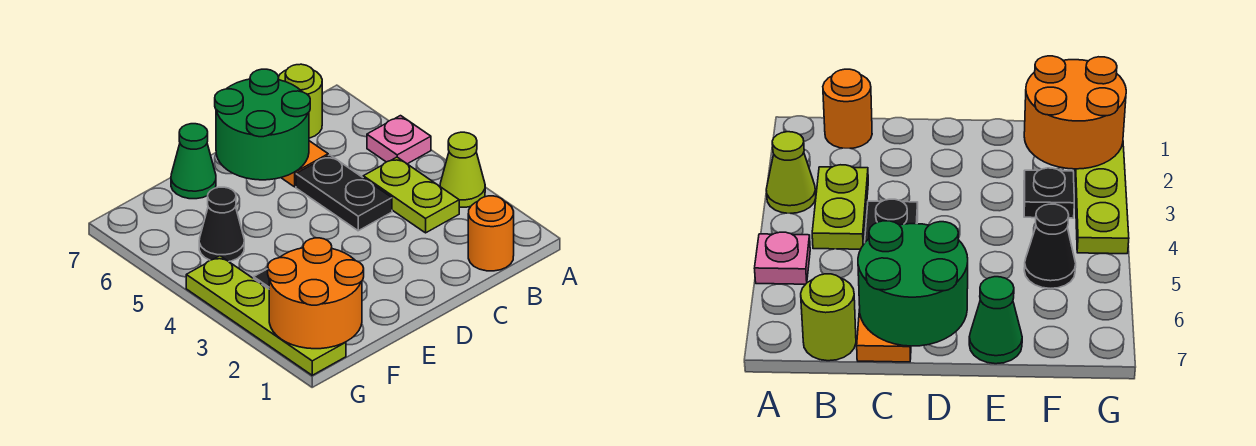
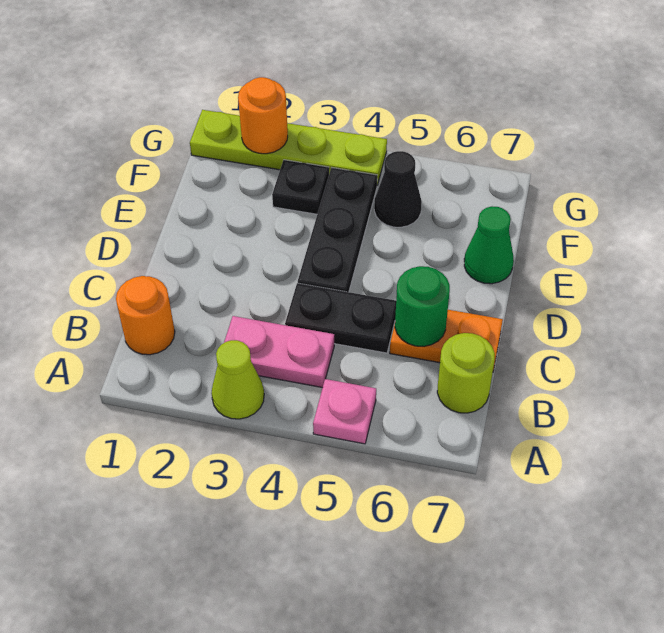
lime 1x2 plate [363,157,459,233] -> pink 1x2 plate [224,316,334,388]
green 2x2 round brick [215,69,310,180] -> green 1x1 round brick [395,266,450,346]
none -> black 1x3 plate [298,168,377,292]
orange 2x2 round brick [268,238,364,349] -> orange 1x1 round brick [238,77,288,154]

